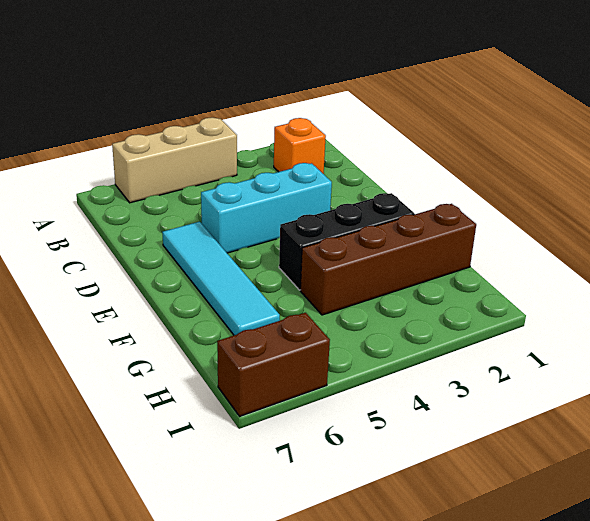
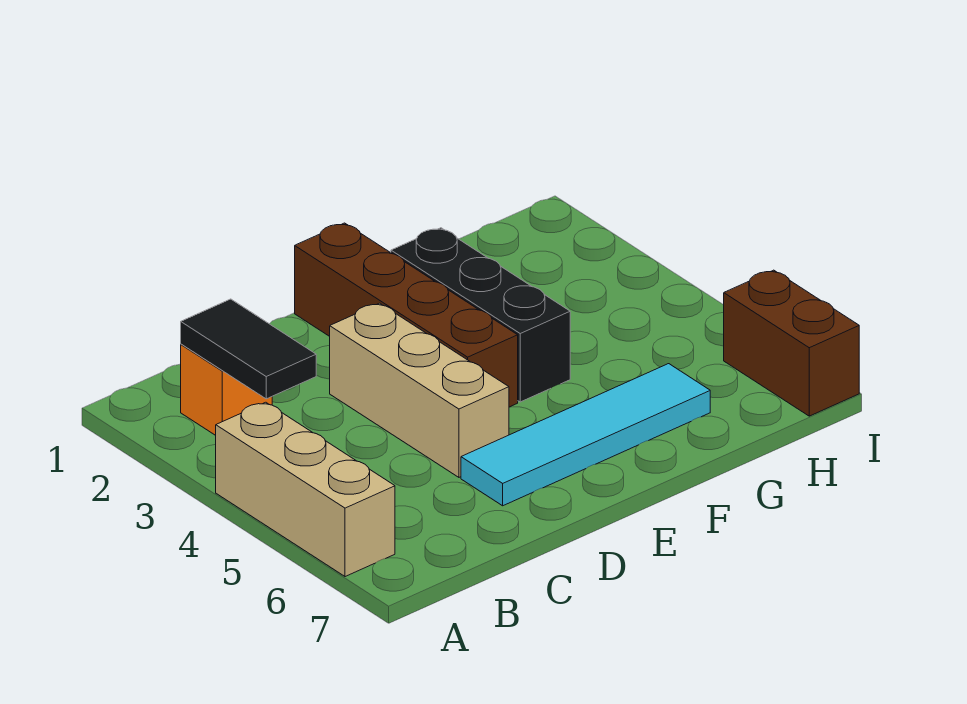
none -> black 1x2 tile [181,299,316,399]
cyan 1x3 brick [201,163,332,253] -> tan 1x3 brick [330,303,509,477]
brown 1x4 brick [301,204,476,315] -> brown 1x4 brick moved to [295,223,518,407]

